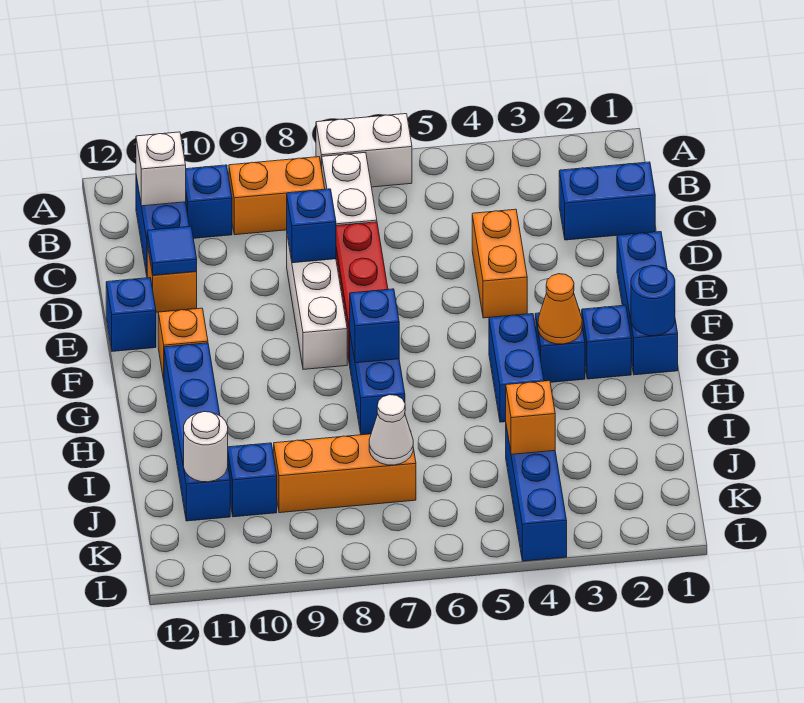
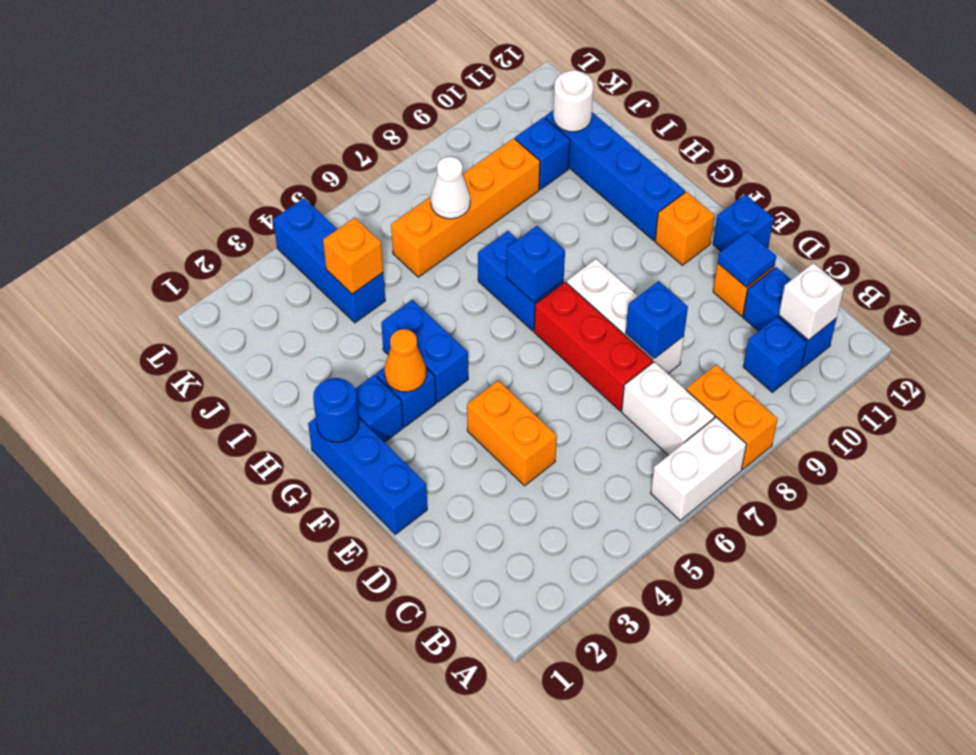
orange 1x2 brick [229,157,325,235] -> orange 1x2 brick turned to [686,365,778,469]
blue 1x2 brick [559,162,655,240] -> none
orange 1x3 brick [274,434,416,513] -> orange 1x4 brick [391,138,540,277]

